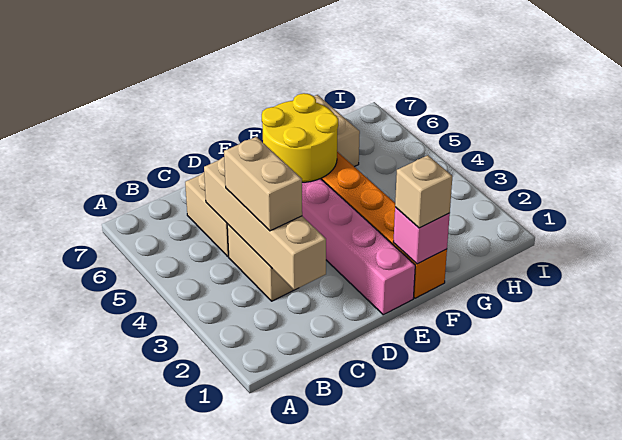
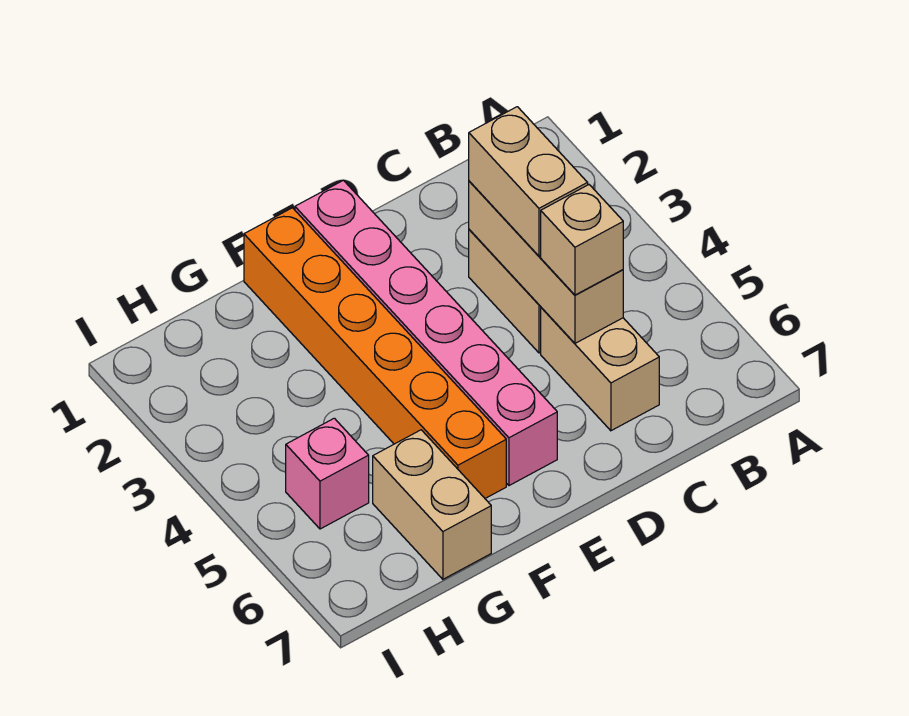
tan 1x4 brick [204,157,326,290] -> tan 1x3 brick [469,181,623,343]
yellow 2x2 round brick [262,93,338,182] -> none
pink 1x1 brick [393,207,450,264] -> pink 1x1 brick moved to [286,418,369,529]
tan 1x1 brick [395,155,452,228] -> tan 1x1 brick moved to [541,185,623,295]

